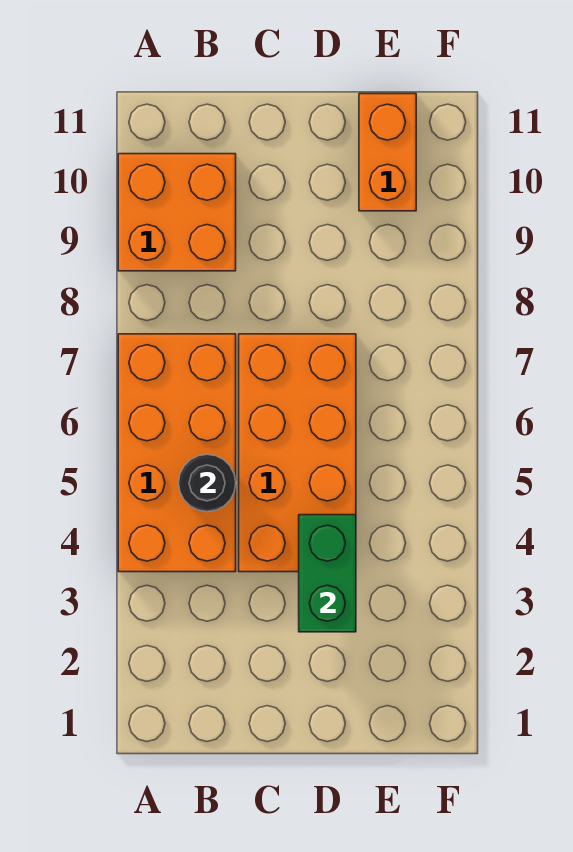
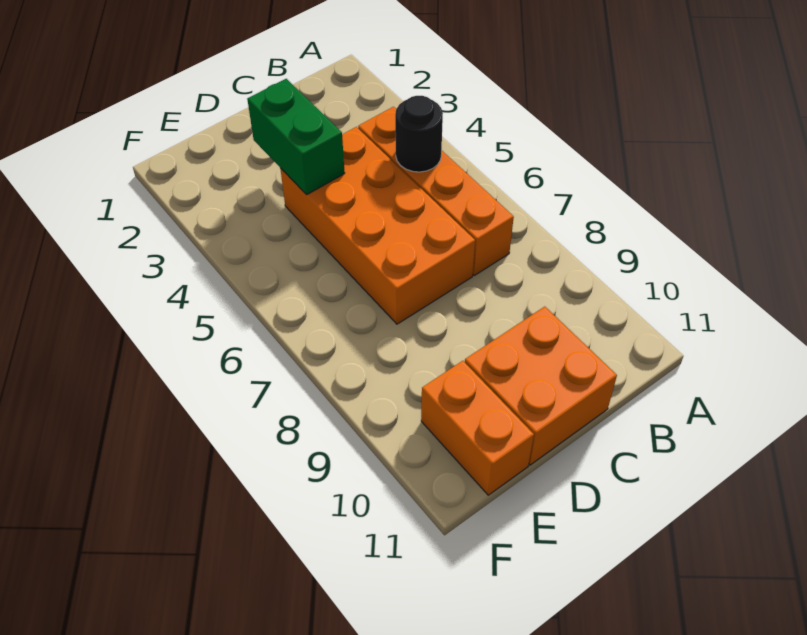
orange 2x4 brick [118,334,236,572] -> orange 1x4 brick [358,107,514,275]
orange 2x2 brick [118,154,236,271] -> orange 2x2 brick moved to [465,307,617,465]

